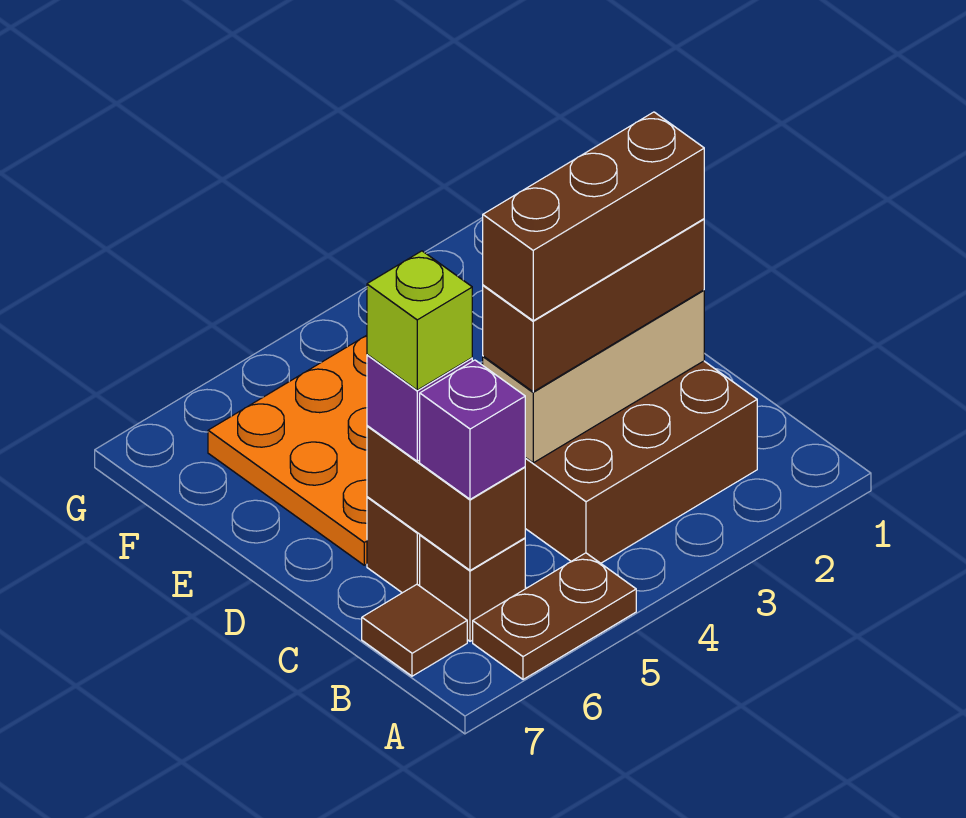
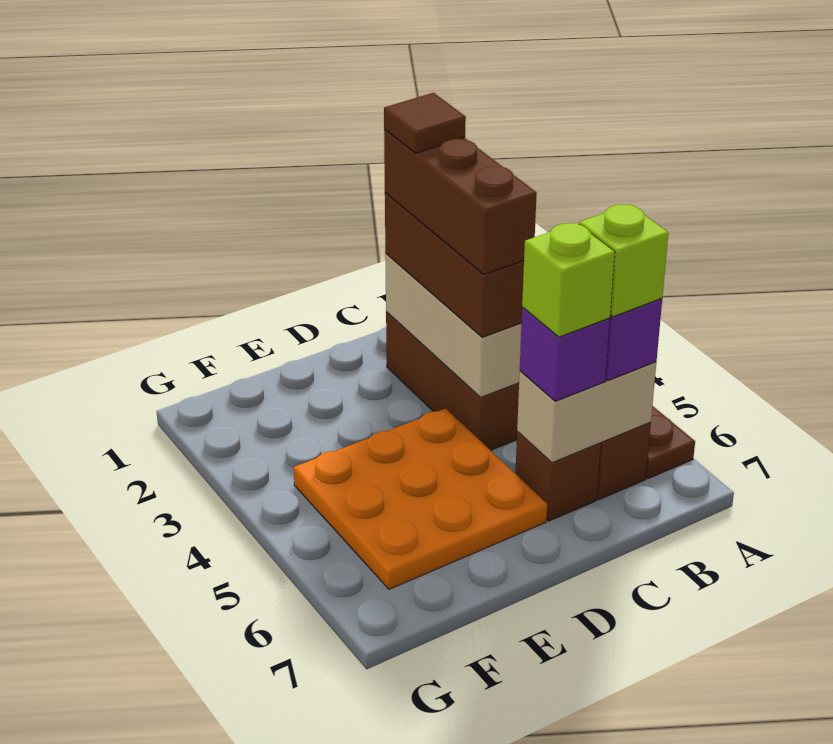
brown 1x2 brick [367,426,525,570] -> tan 1x2 brick [517,362,656,463]
none -> lime 1x1 brick [579,204,668,317]
brown 1x1 tile [362,584,467,676] -> brown 1x1 tile moved to [384,93,466,153]

